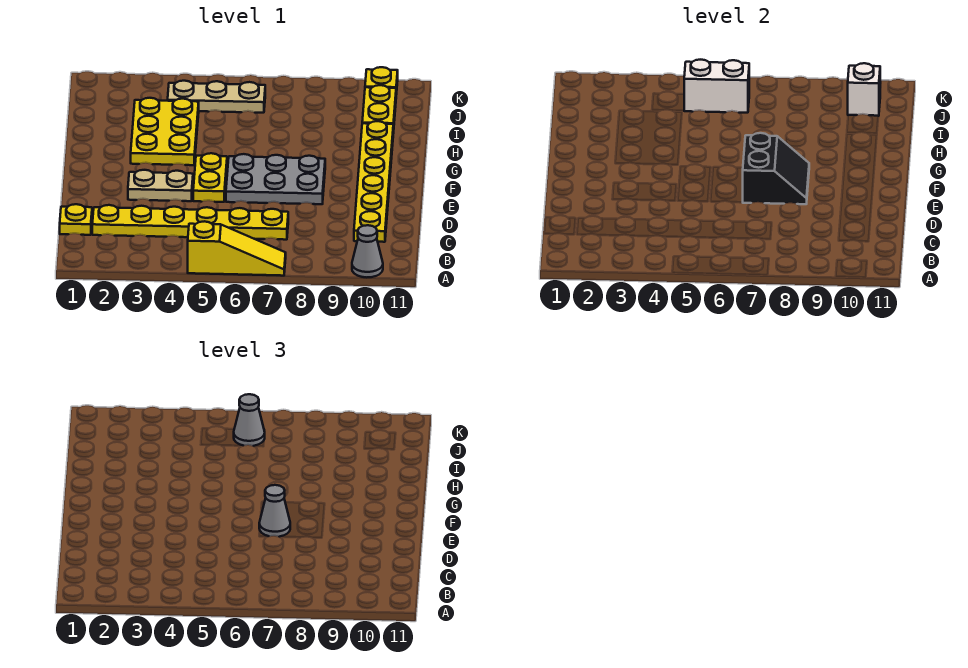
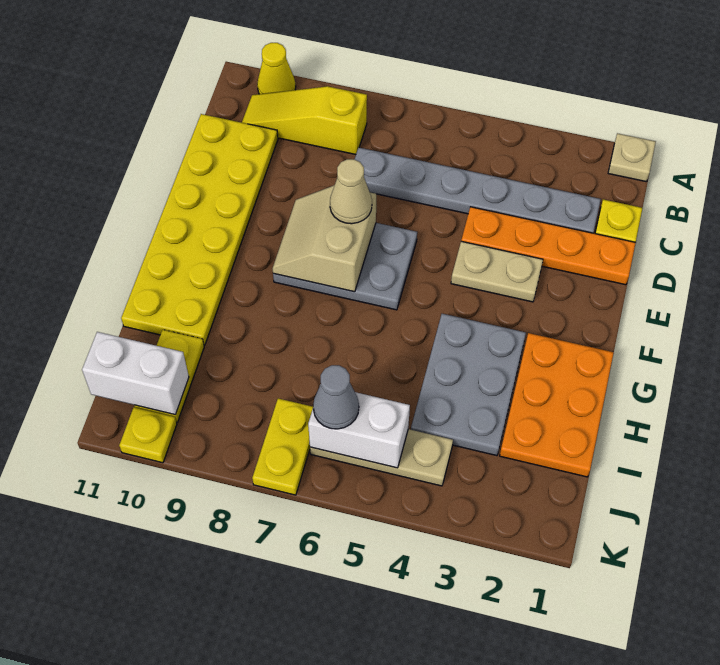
none -> tan 1x1 plate [608,133,656,182]
yellow 1x3 slope [188,221,286,276] -> yellow 1x3 slope moved to [242,86,367,155]
grey 1x1 cone [352,225,383,277] -> yellow 1x1 cone [257,43,296,94]
yellow 1x6 plate [92,205,288,240] -> grey 1x6 plate [355,148,601,233]
yellow 1x6 plate [354,121,393,242] -> yellow 2x6 plate [121,114,278,345]
none -> orange 1x4 plate [461,207,636,285]
yellow 1x2 plate [193,153,227,202] -> yellow 1x2 plate moved to [252,399,313,495]
black 2x2 slope [742,133,809,204] -> tan 2x2 slope [273,186,376,292]
grey 1x1 cone [259,485,290,537] -> tan 1x1 cone [330,159,372,224]
none -> orange 2x3 plate [500,333,614,477]
yellow 2x3 plate [131,98,199,165] -> grey 2x3 plate [411,314,526,456]
white 1x1 brick [848,63,881,116] -> white 1x2 brick [82,332,189,415]

